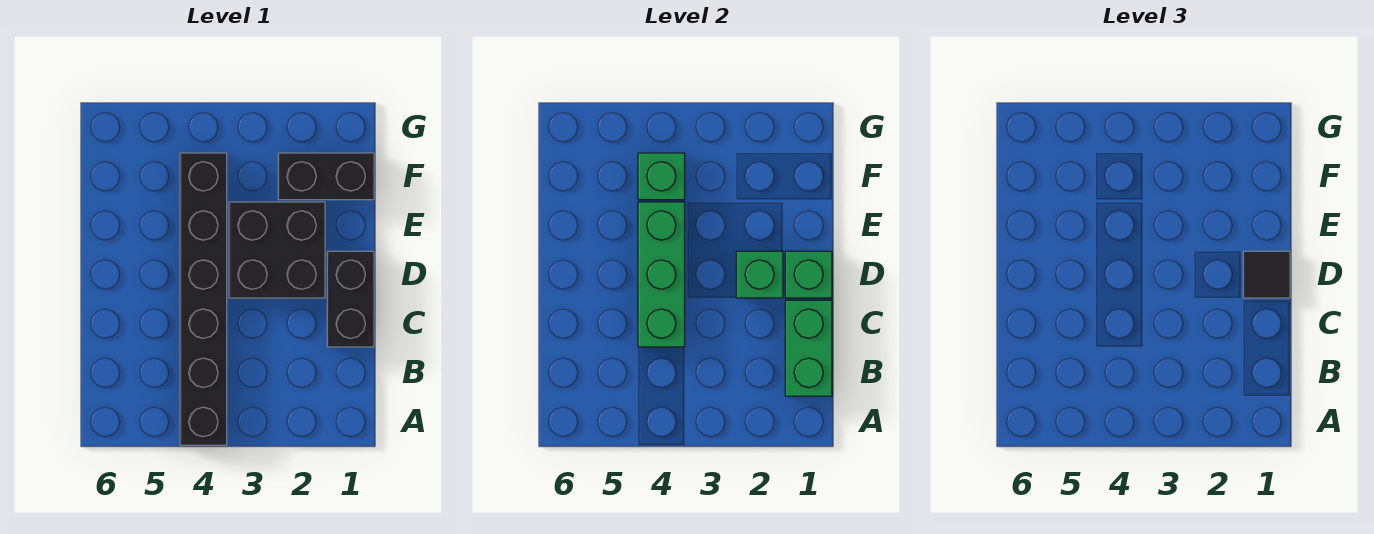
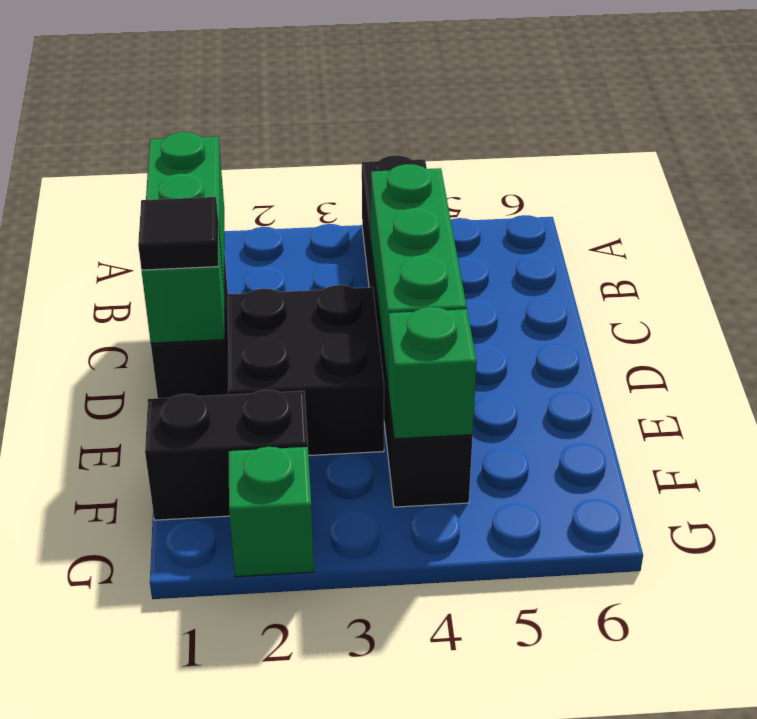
green 1x1 brick [736,251,783,298] -> green 1x1 brick moved to [229,447,314,577]

